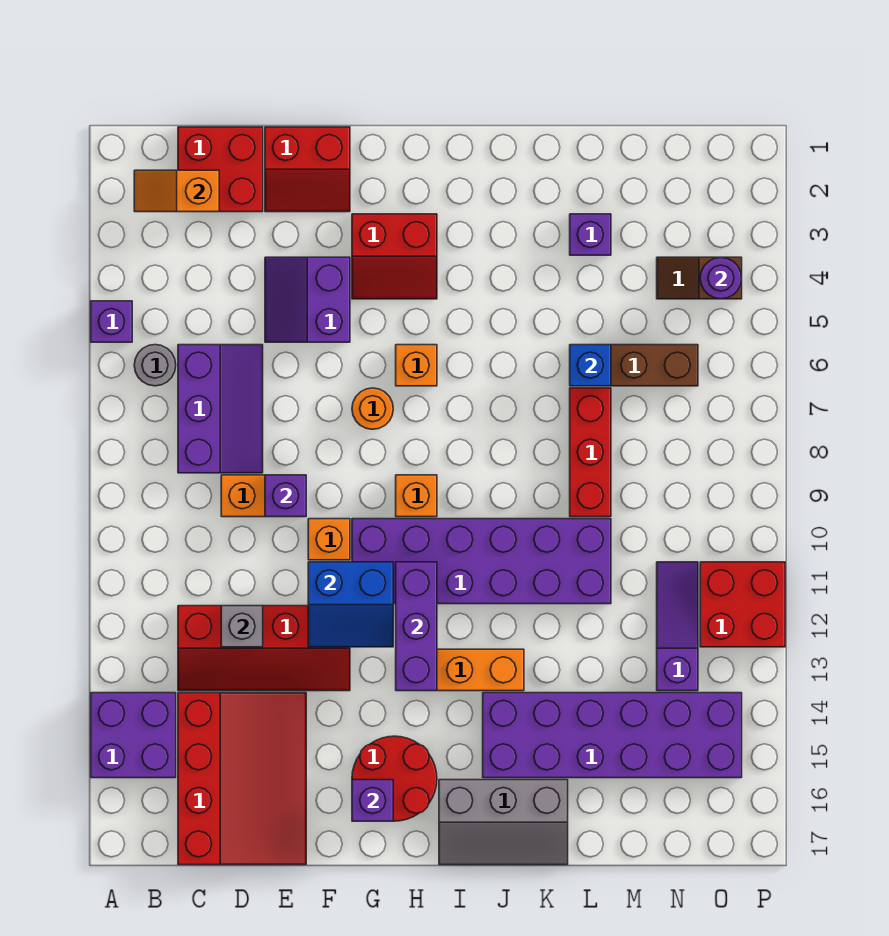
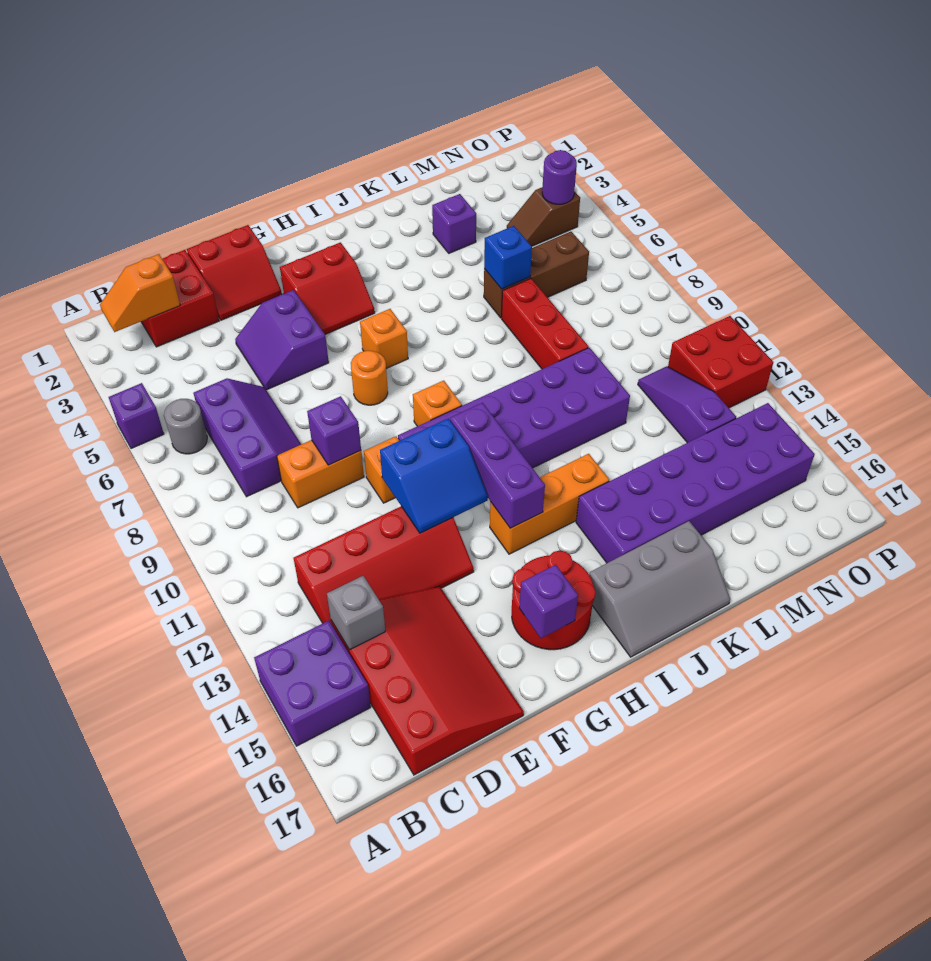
grey 1x1 brick [221,606,263,647] -> grey 1x1 brick moved to [327,576,385,650]

